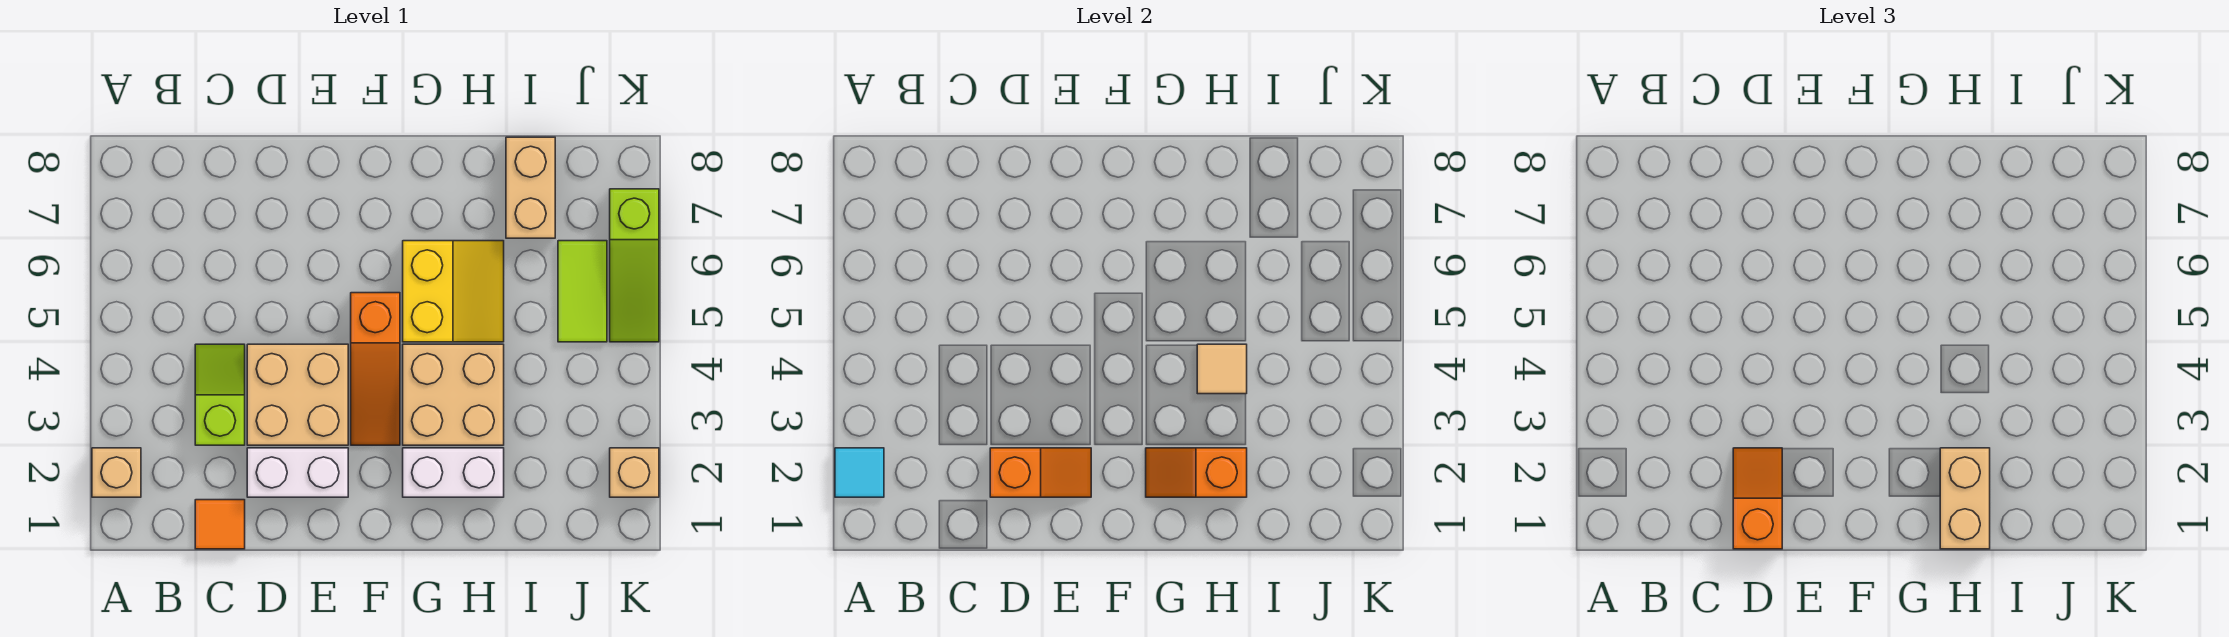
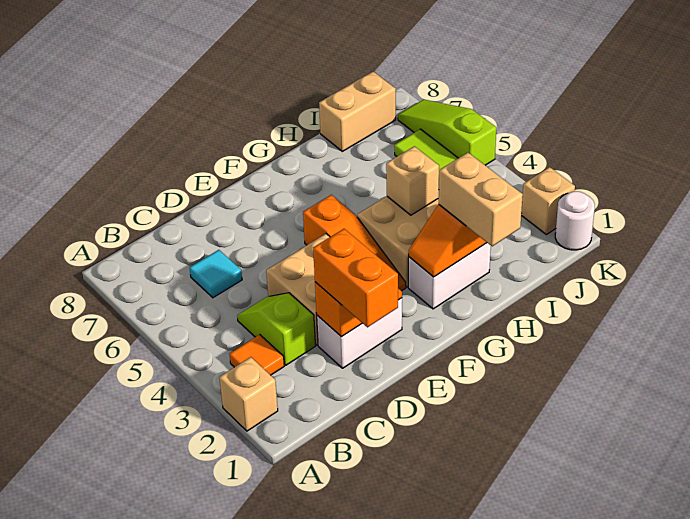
cyan 1x1 tile [835,448,884,497] -> cyan 1x1 tile moved to [190,250,242,298]
orange 1x1 tile [195,500,245,549] -> orange 1x1 tile moved to [230,335,284,375]
orange 1x2 slope [1733,448,1782,549] -> orange 1x2 brick [313,229,398,327]
yellow 2x2 slope [403,241,504,342] -> none
tan 1x1 tile [1197,344,1247,394] -> tan 1x1 brick [386,146,439,215]
tan 1x2 brick [506,137,555,238] -> tan 1x2 brick turned to [319,72,396,151]
none -> white 1x1 round brick [555,191,595,250]
lime 1x3 slope [610,189,659,342] -> lime 1x3 slope turned to [398,100,496,165]

